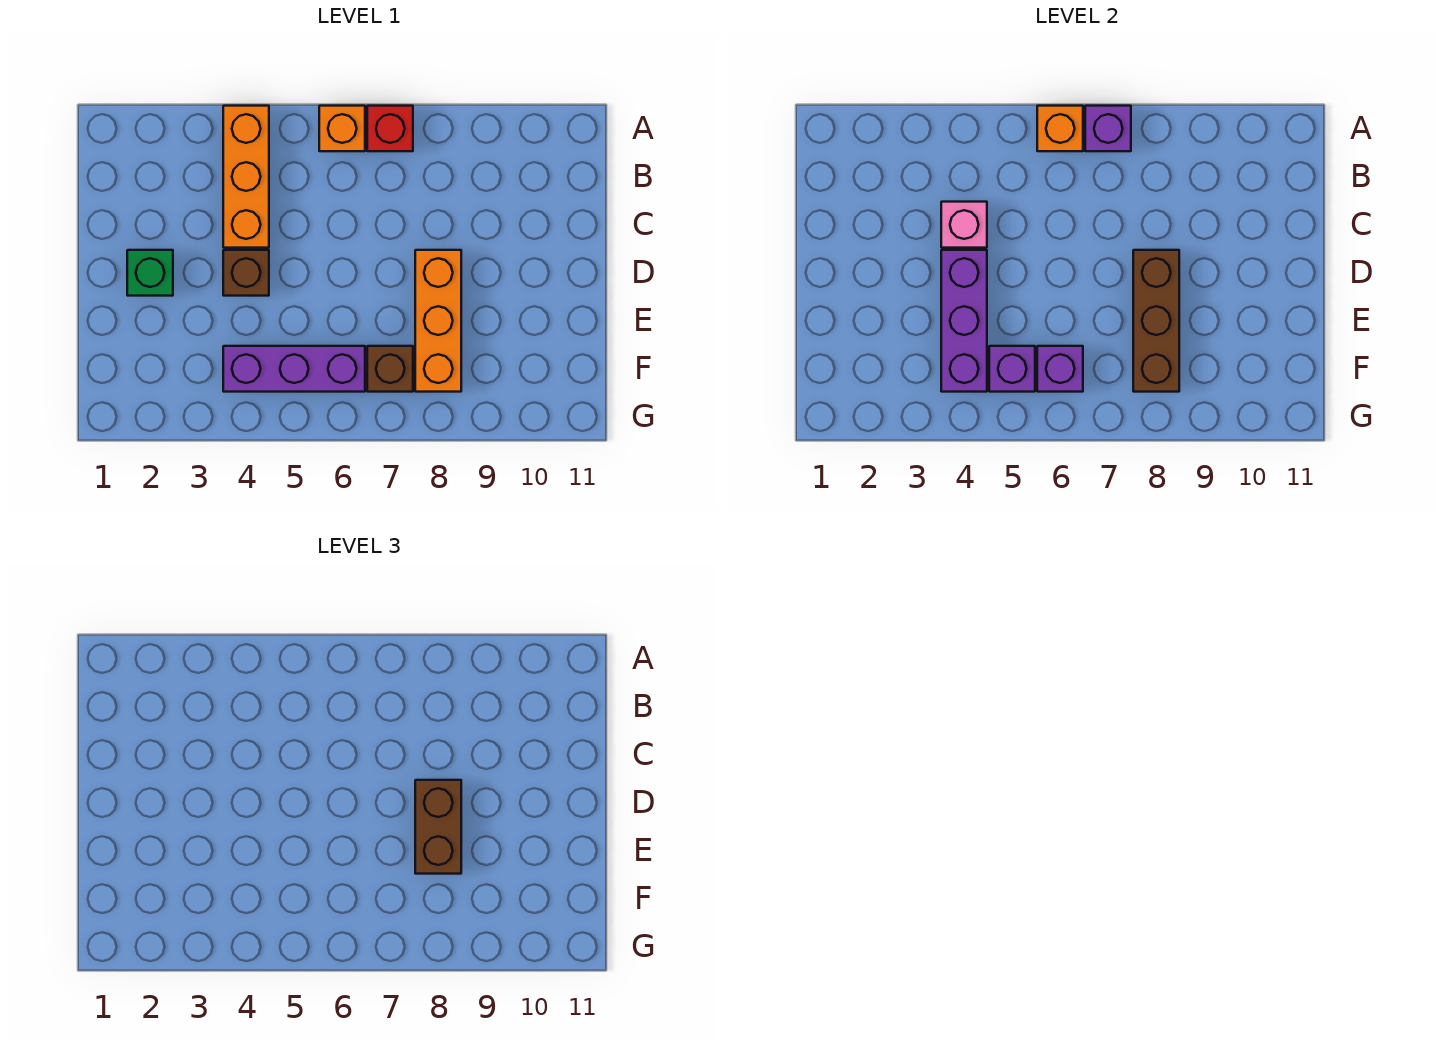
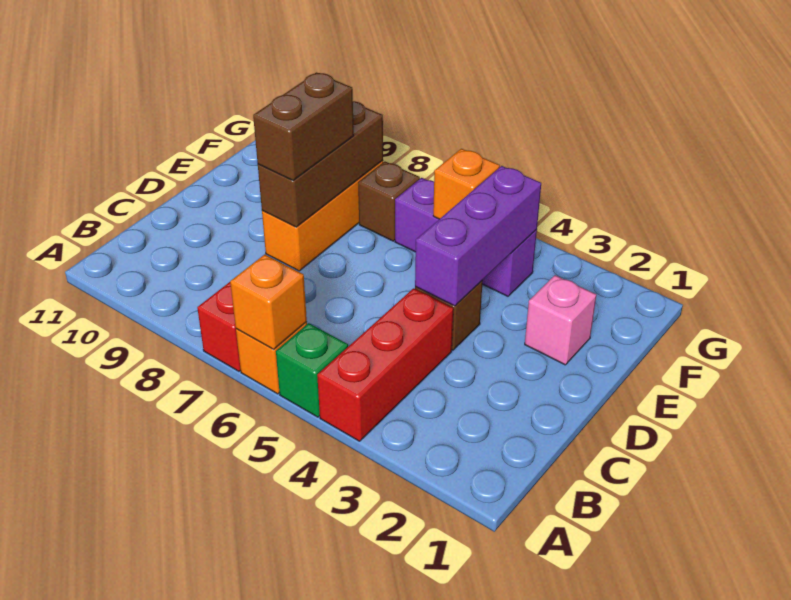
orange 1x3 brick [223,106,269,248] -> red 1x3 brick [317,288,453,441]
purple 1x1 brick [1085,106,1131,151] -> none
pink 1x1 brick [941,202,987,248] -> pink 1x1 brick moved to [525,275,596,365]
green 1x1 brick [127,250,173,296] -> green 1x1 brick moved to [276,323,348,417]
purple 1x1 brick [989,346,1035,392] -> orange 1x1 brick [433,149,500,219]
purple 1x1 brick [1037,346,1083,392] -> none

